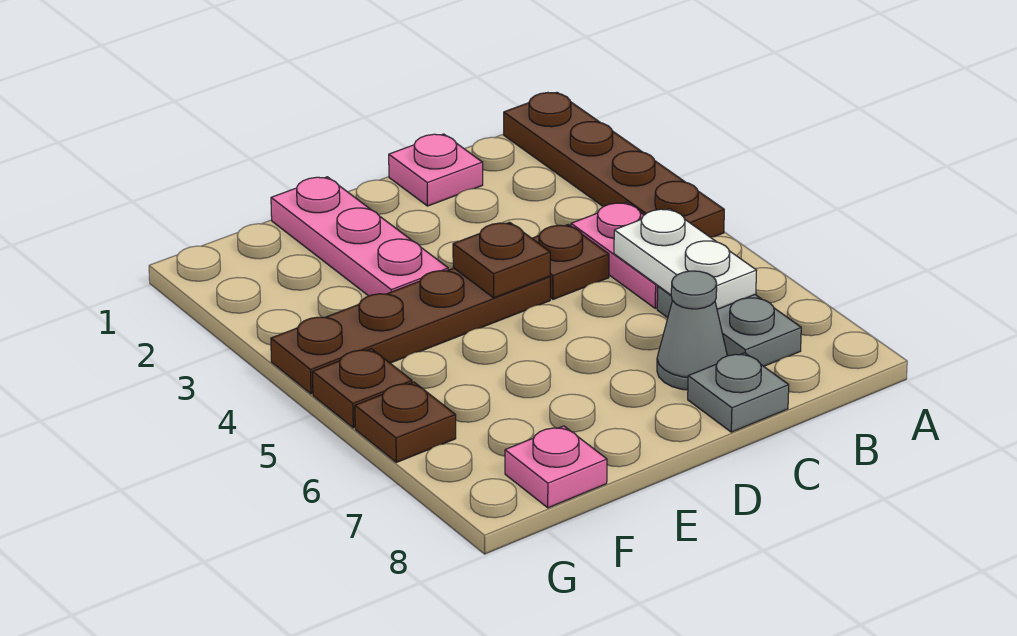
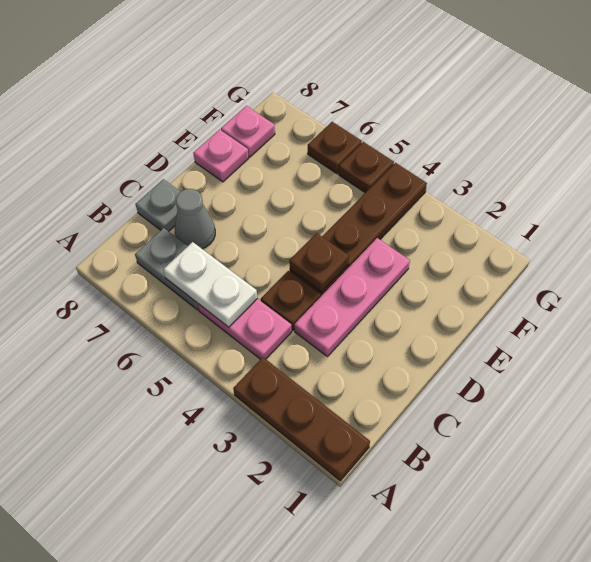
brown 1x4 plate [504,92,724,237] -> brown 1x3 plate [233,357,370,481]
pink 1x1 plate [389,134,483,206] -> pink 1x1 plate moved to [193,130,249,182]
pink 1x3 plate [271,177,448,296] -> pink 1x3 plate turned to [294,238,410,356]

